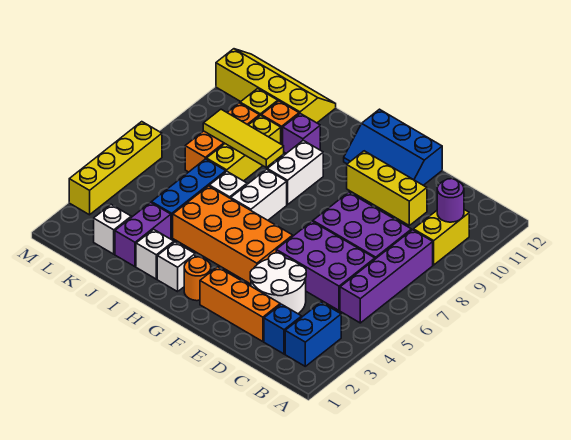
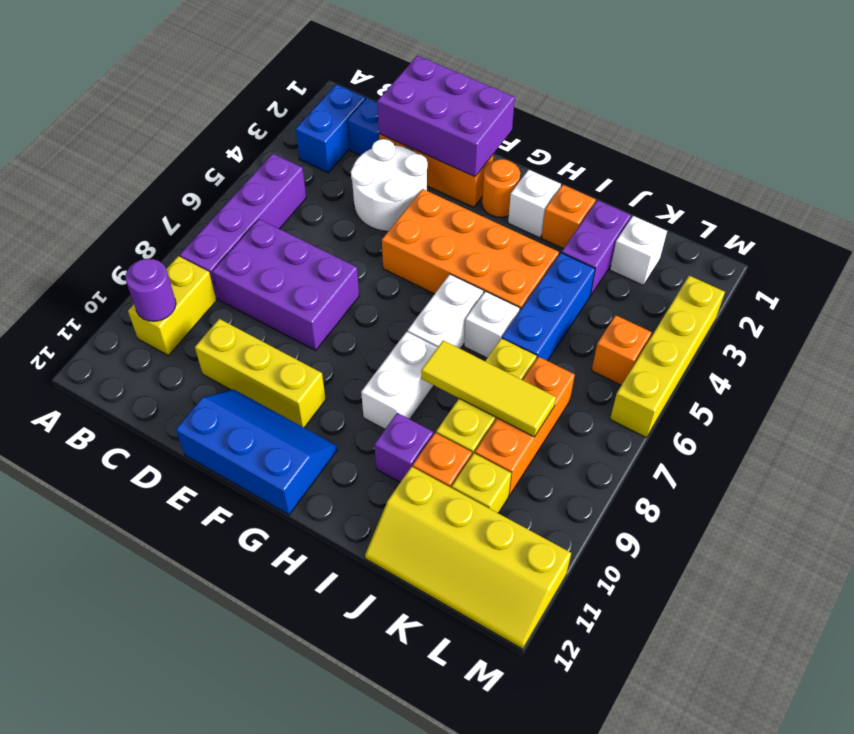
purple 2x3 brick [276,221,375,310] -> purple 2x3 brick moved to [378,56,515,177]
white 1x1 brick [136,229,174,279] -> orange 1x1 brick [542,185,596,249]
none -> orange 1x1 brick [592,315,652,385]

